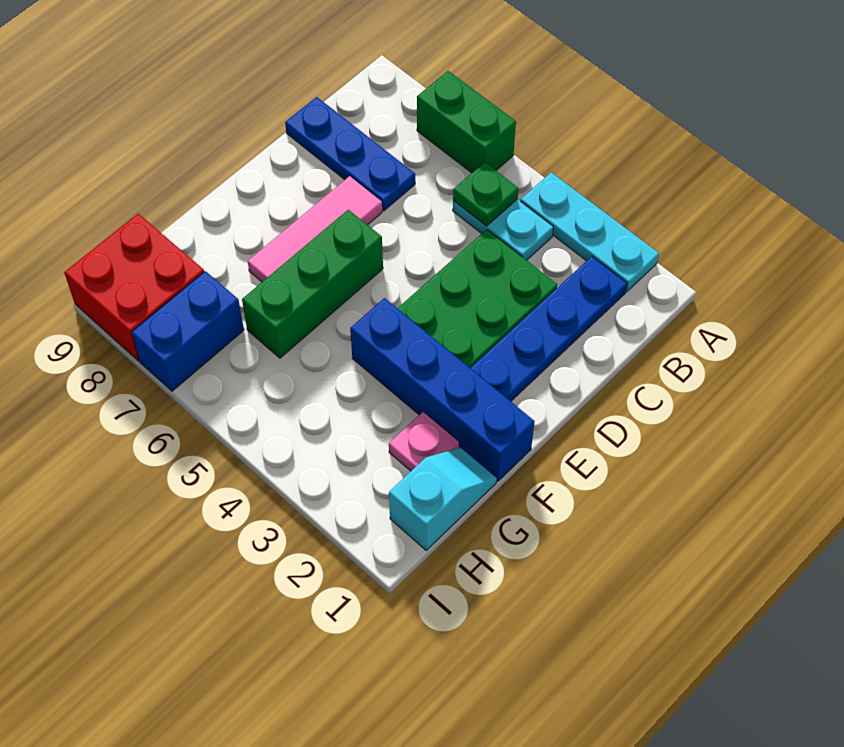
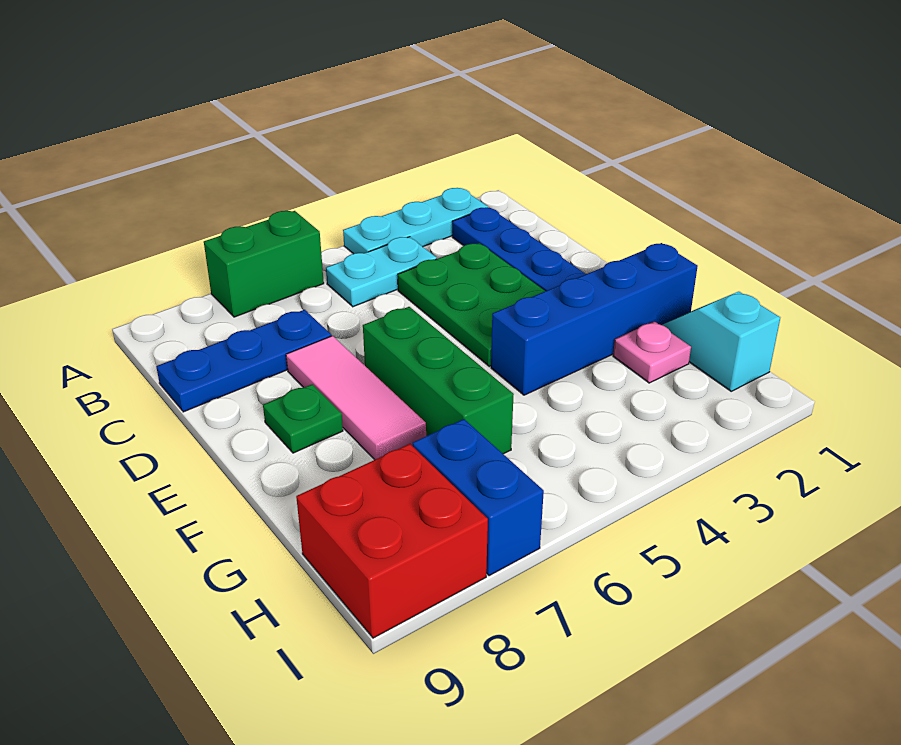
green 1x1 plate [453,162,518,226] -> green 1x1 plate moved to [263,384,343,453]

